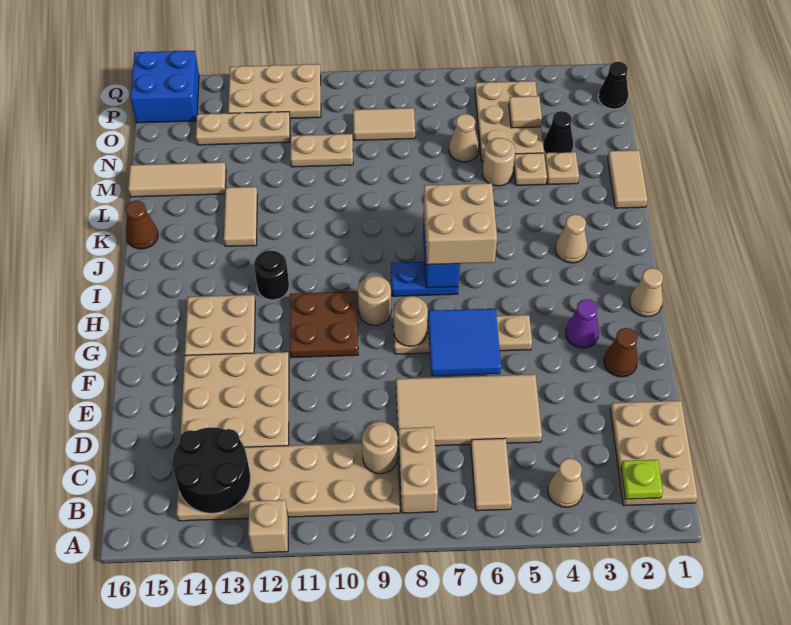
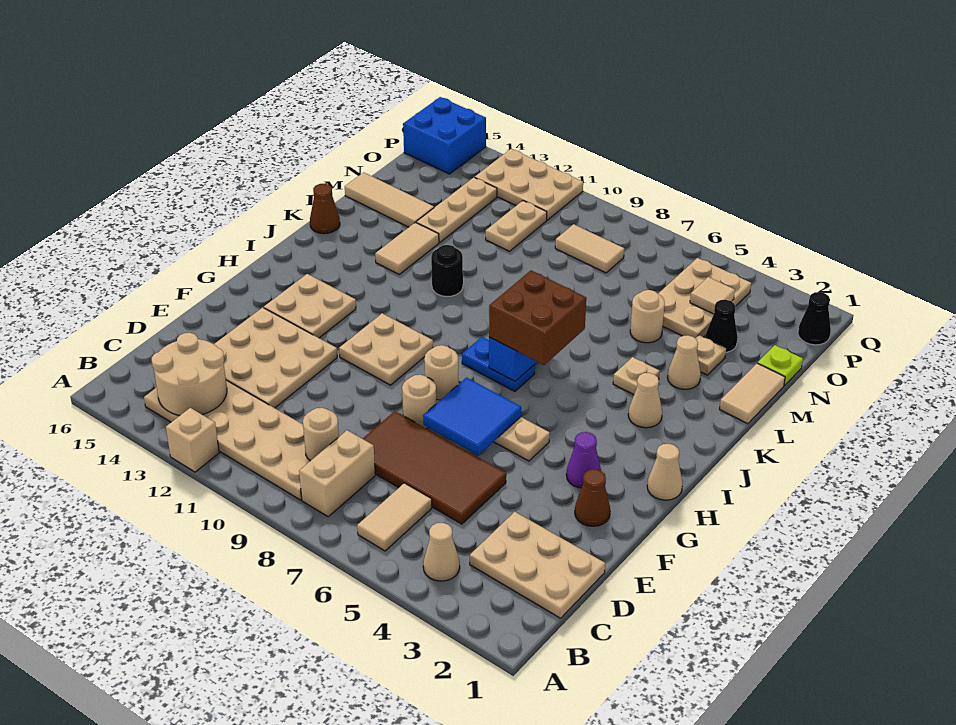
tan 2x3 plate [610,401,698,506] -> tan 2x3 plate turned to [470,512,605,618]
lime 1x1 plate [621,460,663,499] -> lime 1x1 plate moved to [758,345,803,386]
black 2x2 round brick [172,427,250,513] -> tan 2x2 round brick [152,333,227,415]
tan 2x4 tile [396,374,542,446] -> brown 2x4 tile [363,411,506,524]
brown 2x2 plate [290,292,358,357] -> tan 2x2 plate [339,313,433,385]
tan 1x1 round brick [358,276,391,325] -> tan 1x1 round brick moved to [402,375,436,428]
tan 2x2 brick [424,183,497,265] -> brown 2x2 brick [489,270,586,365]
black 1x1 round brick [254,251,289,300] -> black 1x1 round brick moved to [431,245,463,297]
tan 1x1 plate [514,153,547,185] -> tan 1x1 plate moved to [613,357,660,395]
tan 1x1 cone [449,114,479,162] -> tan 1x1 cone moved to [667,335,701,389]
tan 1x2 plate [291,134,353,167] -> tan 1x2 plate turned to [486,201,547,251]
tan 1x3 plate [196,112,290,145] -> tan 1x3 plate turned to [416,177,497,243]

